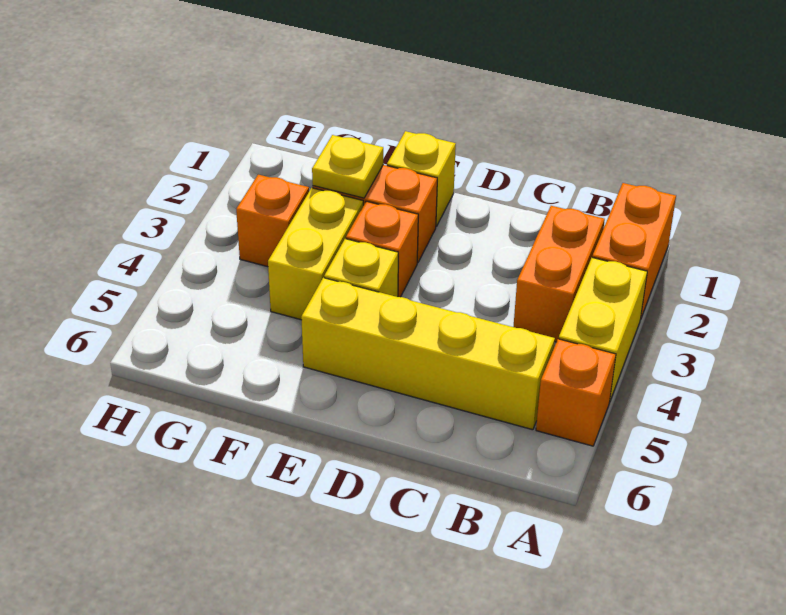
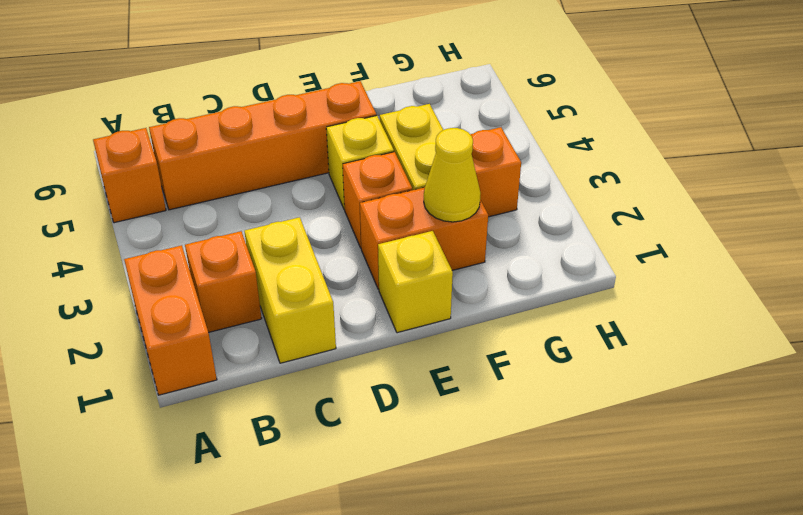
yellow 1x2 brick [559,258,647,402] -> yellow 1x2 brick moved to [244,217,336,363]
orange 1x2 brick [513,206,605,342] -> orange 1x1 brick [185,231,262,333]
yellow 1x4 brick [301,278,555,430] -> orange 1x4 brick [149,81,376,210]
yellow 1x1 plate [312,135,383,198] -> yellow 1x1 cone [424,128,481,222]

